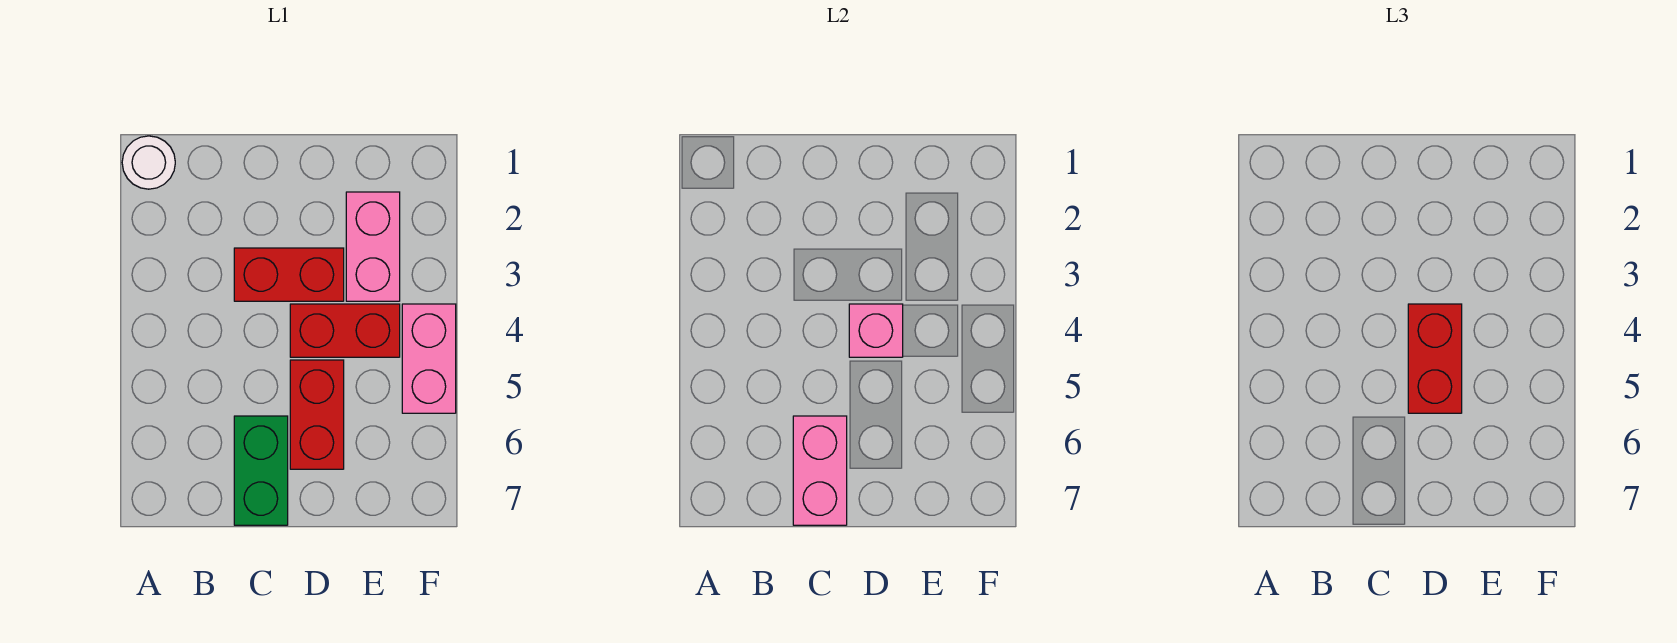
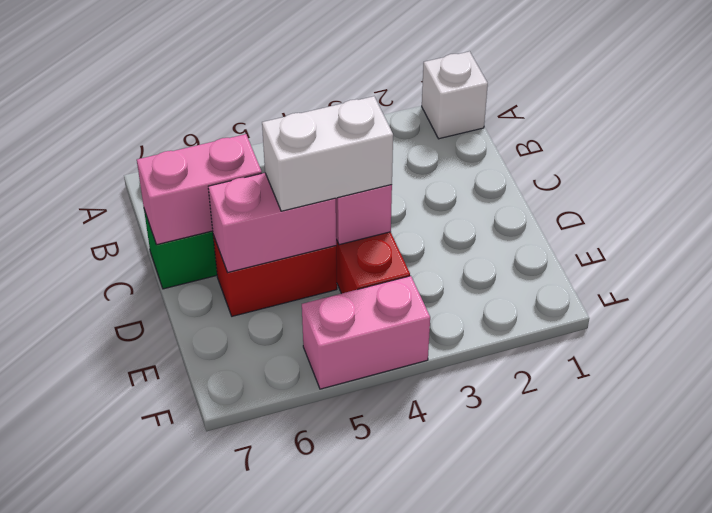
white 1x1 round brick [122,136,175,189] -> white 1x1 brick [422,51,488,139]
red 1x2 brick [234,248,344,301] -> none
red 1x2 brick [1408,304,1462,413] -> white 1x2 brick [262,96,393,211]
pink 1x2 brick [346,192,400,301] -> pink 1x2 brick moved to [208,173,336,273]

